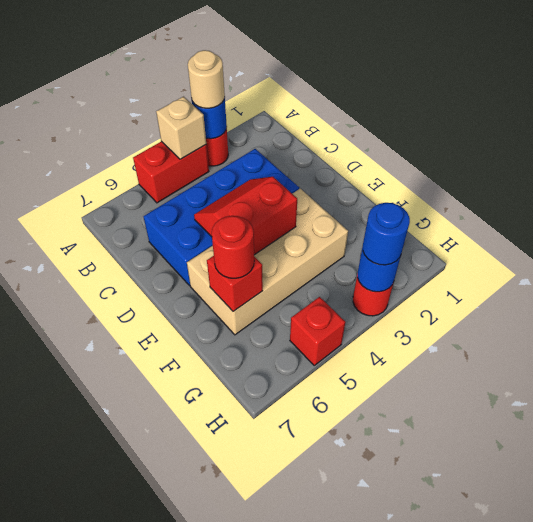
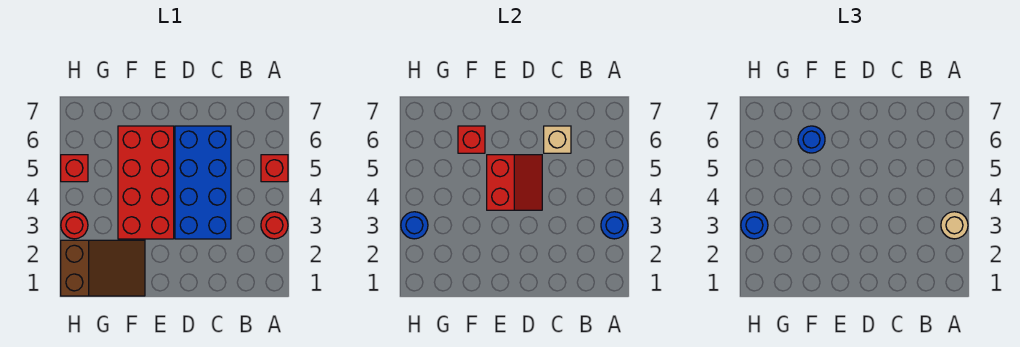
red 1x2 brick [133,141,209,203] -> red 1x1 brick [261,155,288,182]
tan 1x1 brick [156,97,206,159] -> tan 1x1 brick moved to [544,126,571,153]
tan 2x4 brick [187,189,348,335] -> red 2x4 brick [118,126,174,239]
none -> brown 2x3 slope [61,240,145,296]
red 1x1 round brick [212,216,254,278] -> blue 1x1 round brick [798,126,825,153]

